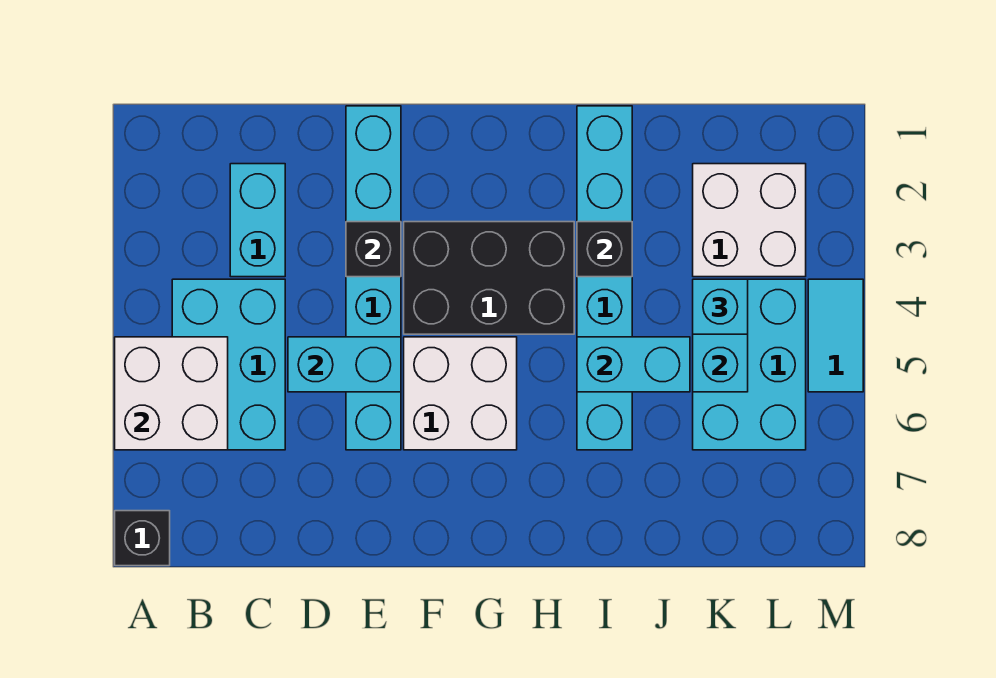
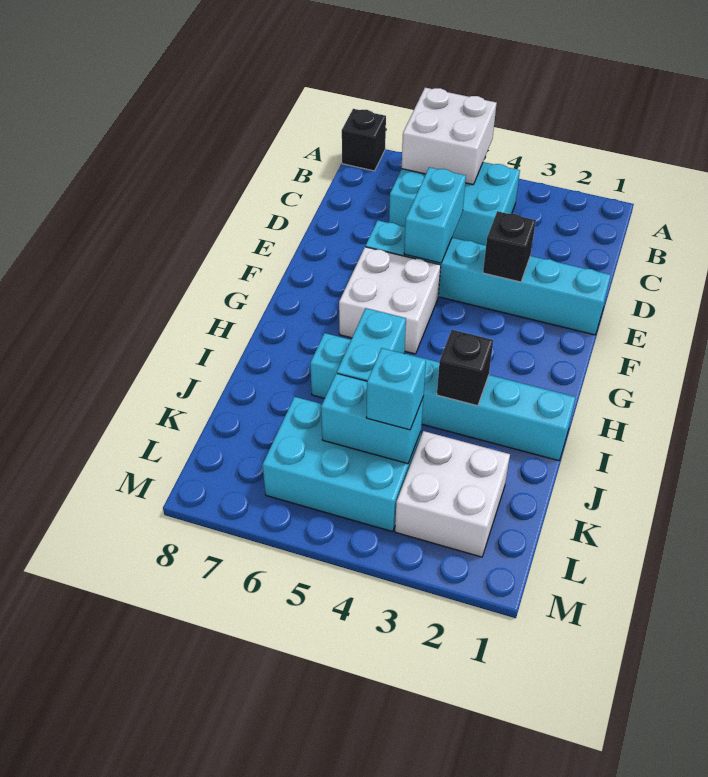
cyan 1x2 brick [230,164,285,277] -> none
black 2x3 brick [404,222,574,334] -> none
cyan 1x2 tile [808,279,863,392] -> none

